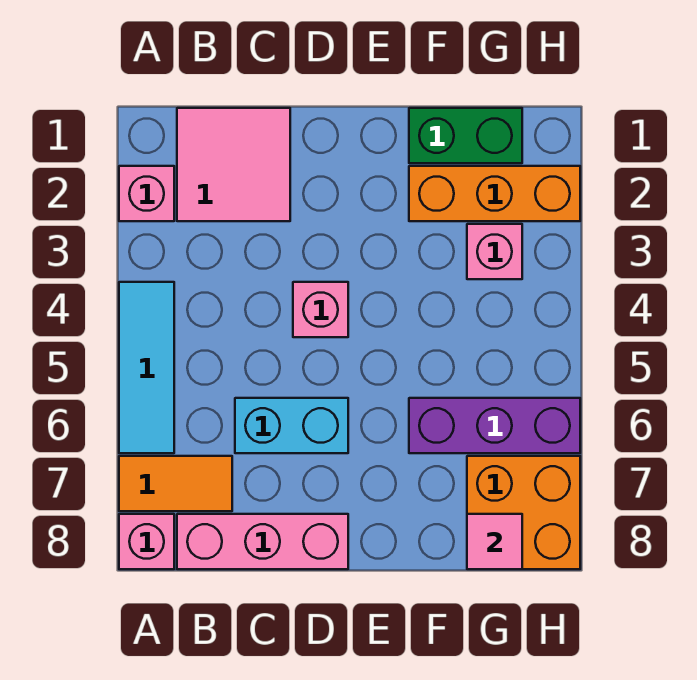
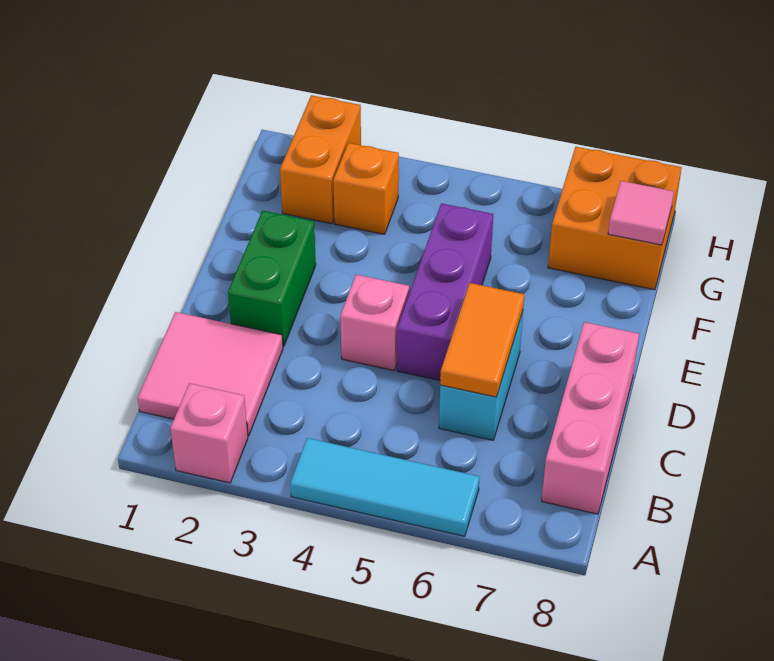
orange 1x2 tile [119,456,232,511] -> orange 1x2 tile moved to [440,283,524,397]
pink 1x1 brick [119,514,174,569] -> none
green 1x2 brick [409,108,522,163] -> green 1x2 brick moved to [228,211,316,347]
orange 1x3 brick [409,166,580,221] -> orange 1x2 brick [280,95,361,224]
purple 1x3 brick [409,398,580,453] -> purple 1x3 brick moved to [397,203,493,380]
pink 1x1 brick [467,224,522,279] -> orange 1x1 brick [333,143,399,234]

